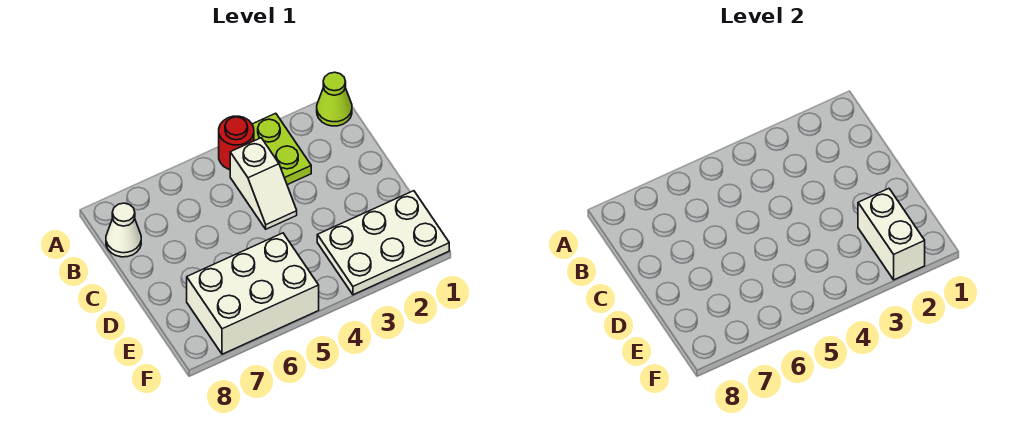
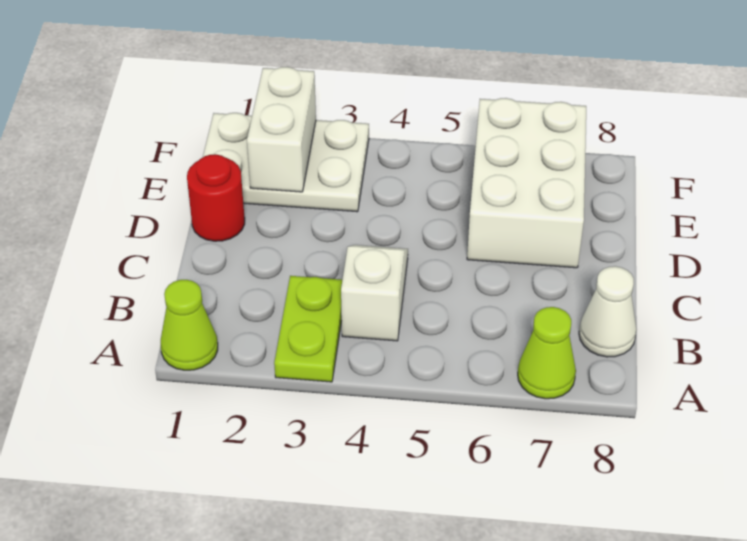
red 1x1 round brick [219,116,254,170] -> red 1x1 round brick moved to [187,154,245,241]
none -> lime 1x1 cone [518,307,576,399]
white 2x3 brick [187,233,319,354] -> white 2x3 brick turned to [467,98,586,268]

